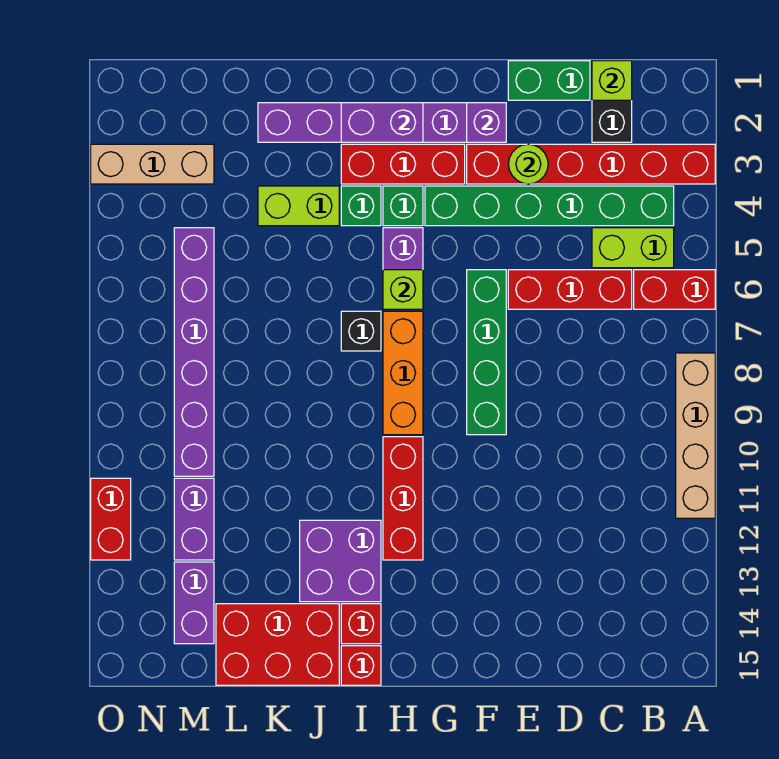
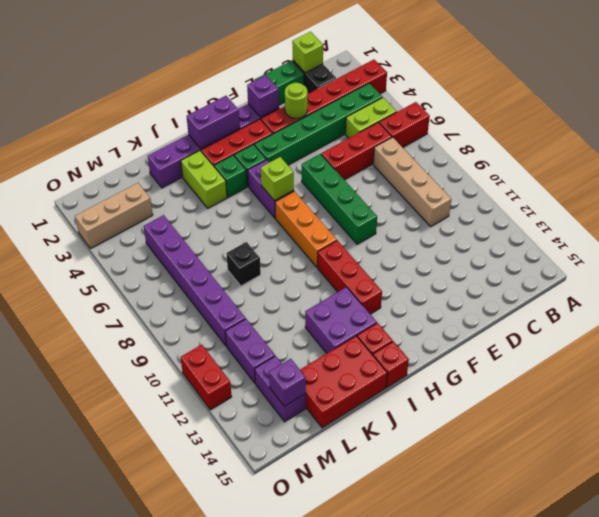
tan 1x4 brick [676,353,715,518] -> tan 1x4 brick moved to [373,137,451,226]
black 1x1 brick [341,311,381,351] -> black 1x1 brick moved to [226,242,261,286]
lime 1x2 brick [258,186,339,226] -> lime 1x2 brick turned to [181,151,227,208]
none -> purple 1x1 brick [269,359,306,406]

